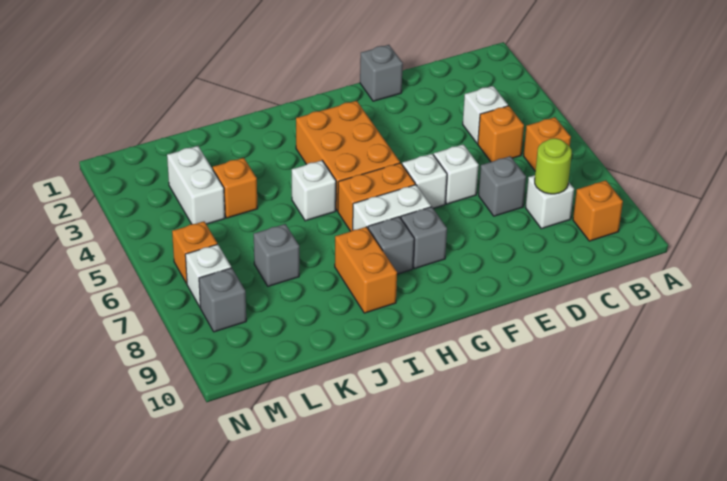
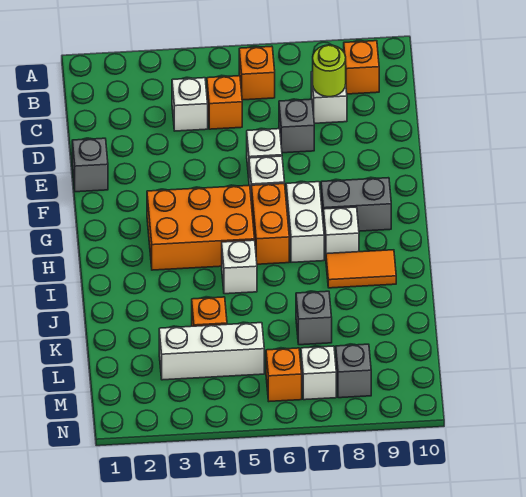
grey 1x1 brick [401,207,447,268] -> grey 1x2 brick [321,178,391,231]
grey 1x1 brick [368,217,414,274] -> white 1x1 brick [324,207,359,256]
orange 1x2 brick [335,227,397,313] -> orange 1x2 tile [326,250,396,288]
white 1x2 brick [167,146,225,224] -> white 1x3 brick [159,323,264,380]

